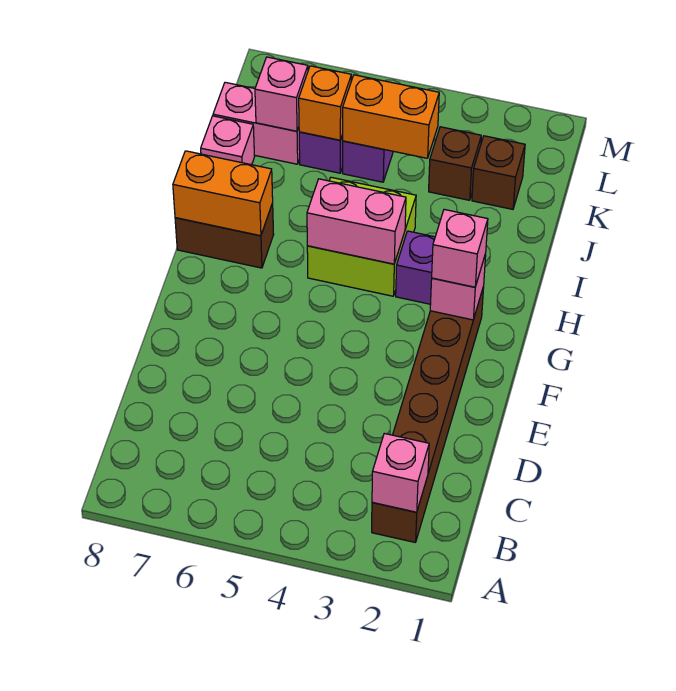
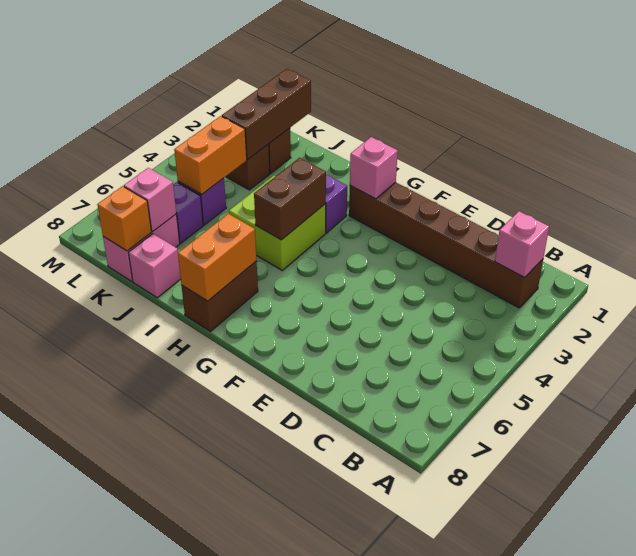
pink 1x1 brick [432,209,488,287] -> none
pink 1x2 brick [307,179,406,264] -> brown 1x2 brick [254,158,326,240]
none -> brown 1x3 brick [222,69,311,159]
orange 1x1 brick [299,66,351,140] -> orange 1x1 brick moved to [97,186,151,251]

